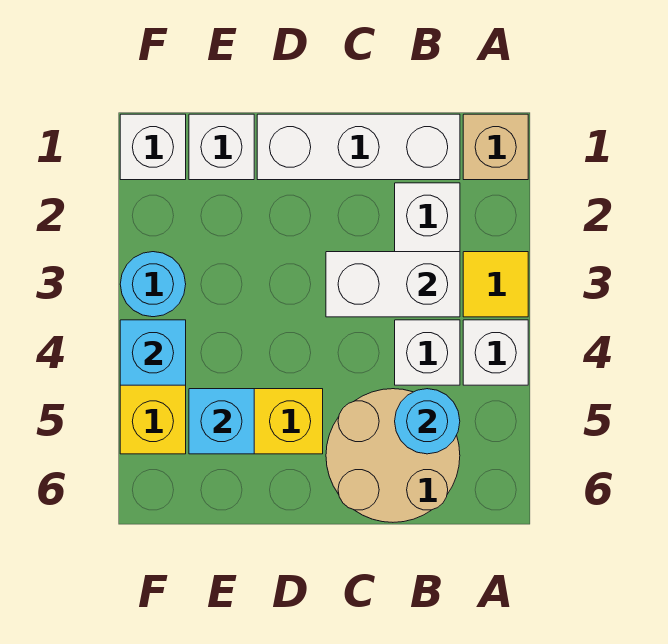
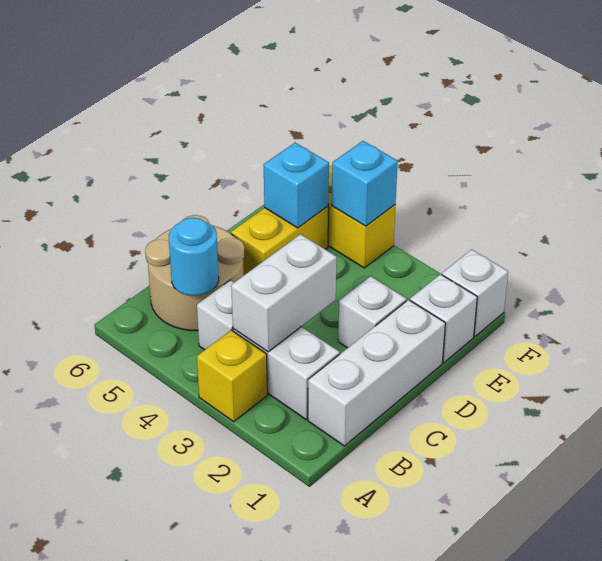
tan 1x1 brick [463,114,528,180] -> none
yellow 1x1 tile [463,252,528,317] -> yellow 1x1 brick [197,330,267,422]
white 1x1 brick [463,320,528,385] -> white 1x1 brick moved to [338,276,407,348]
cyan 1x1 round brick [120,252,186,317] -> none

